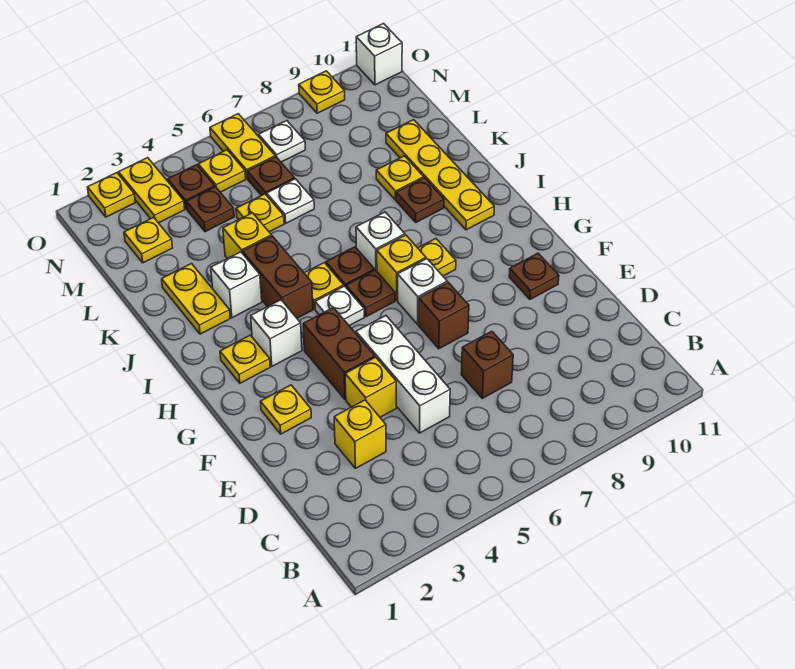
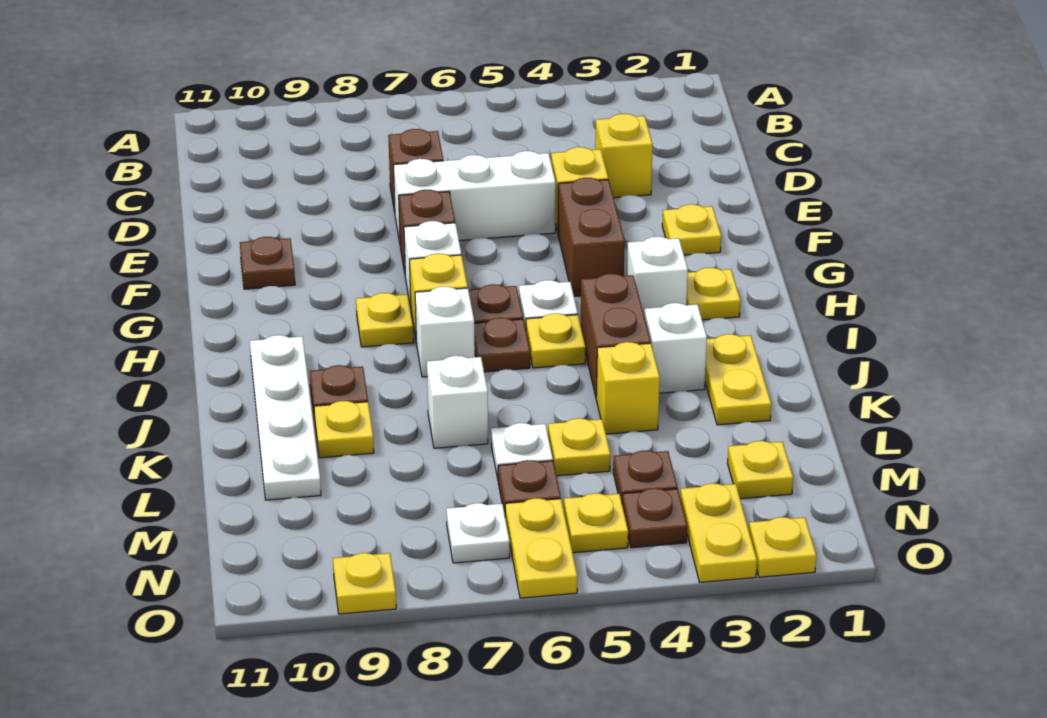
white 1x3 brick [356,316,450,433] -> white 1x3 brick turned to [394,151,556,242]
yellow 1x4 plate [386,120,494,230] -> white 1x4 plate [250,335,321,500]
white 1x1 brick [356,24,402,85] -> white 1x1 brick moved to [427,356,488,448]

